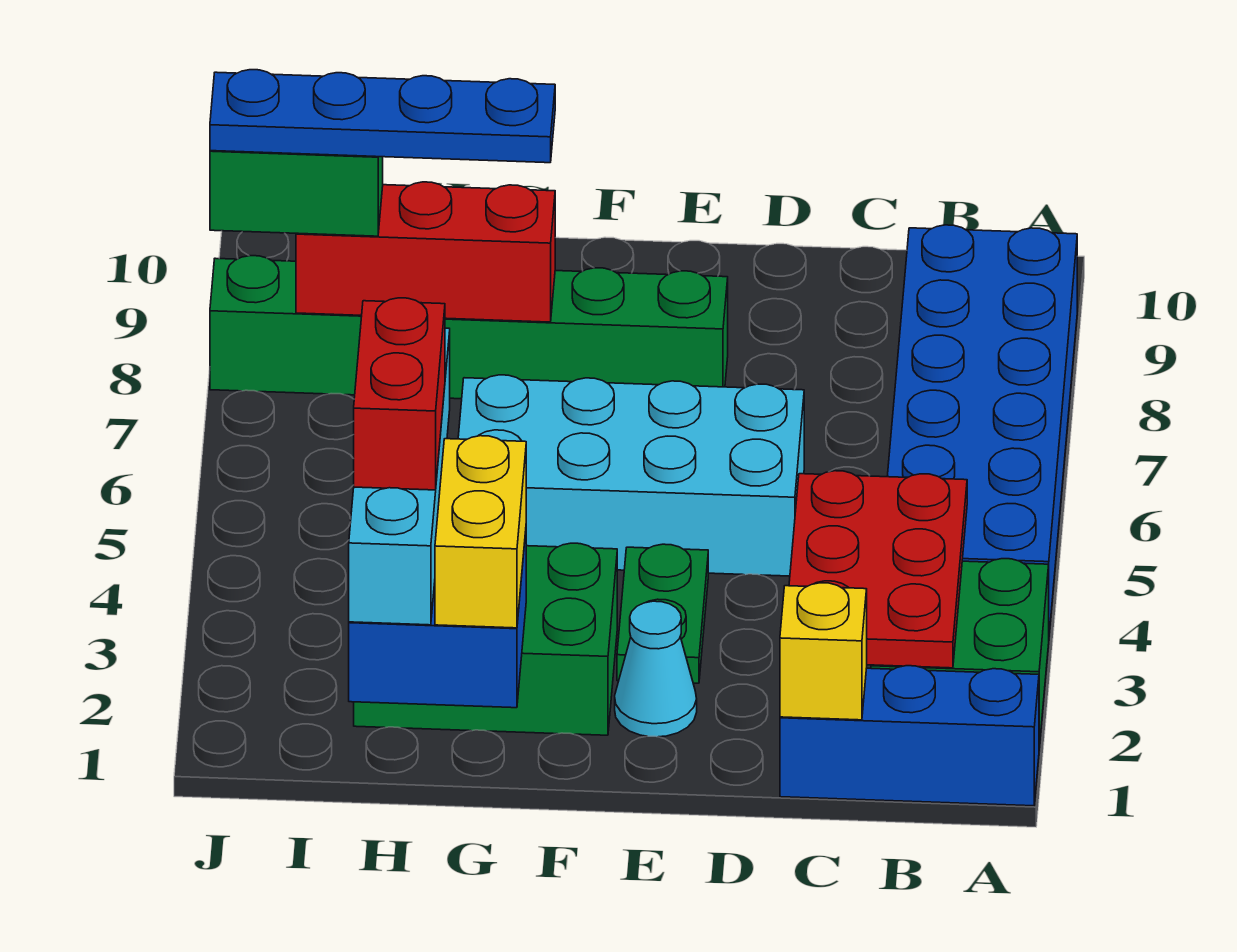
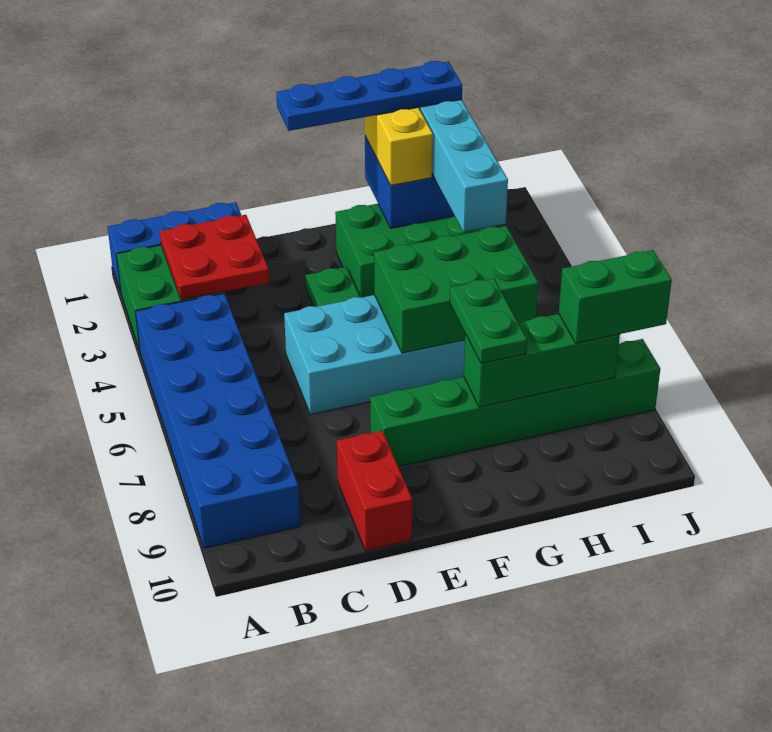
red 2x3 plate [789,471,967,668] -> red 2x2 plate [160,215,269,300]
yellow 1x1 brick [780,583,867,720] -> none
cyan 1x1 cone [615,601,697,737] -> none
none -> green 2x3 brick [374,226,538,353]
none -> green 1x2 plate [450,278,527,363]
red 1x3 brick [296,182,555,322] -> green 1x3 brick [464,314,620,407]
blue 1x4 plate [210,70,555,163] -> blue 1x4 plate moved to [276,61,462,131]
red 1x2 brick [354,298,445,490] -> red 1x2 brick moved to [337,431,412,551]

